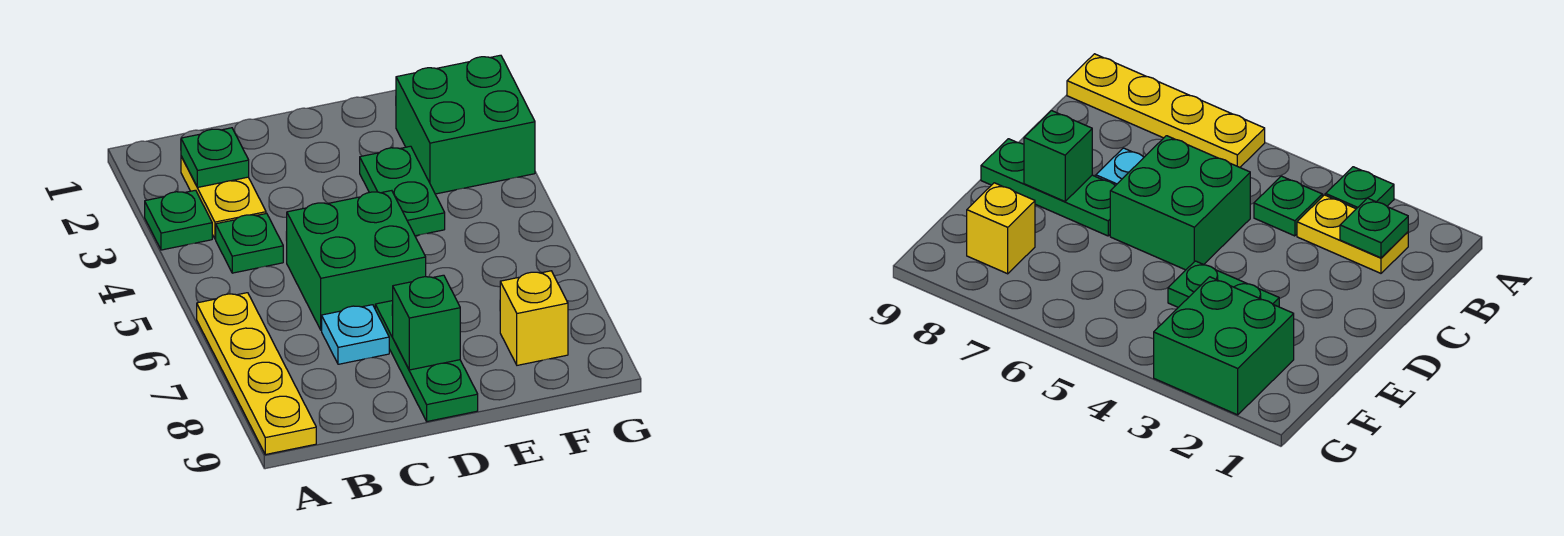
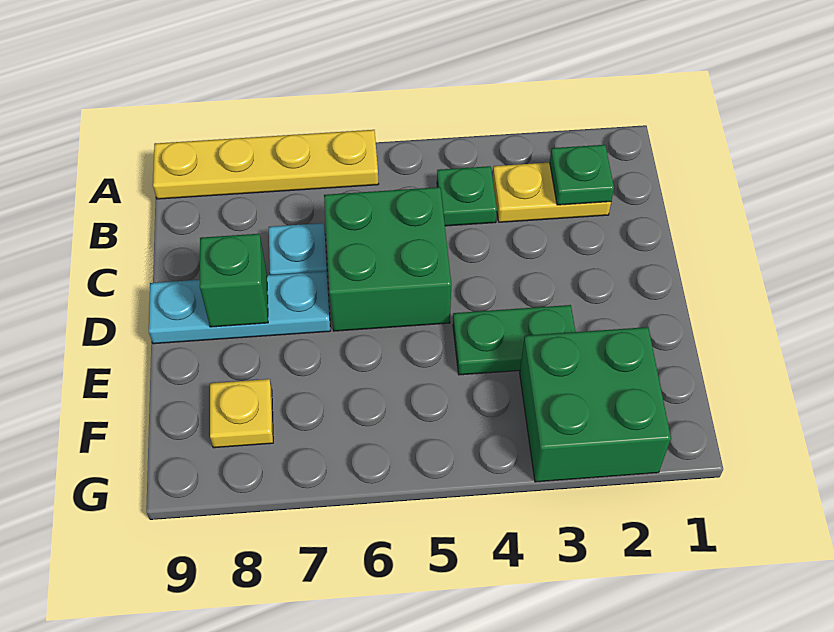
green 1x1 plate [145,190,212,250] -> none
green 1x3 plate [375,301,478,421] -> cyan 1x3 plate [149,271,330,344]
yellow 1x1 brick [500,271,568,365] -> yellow 1x1 plate [210,379,273,448]

